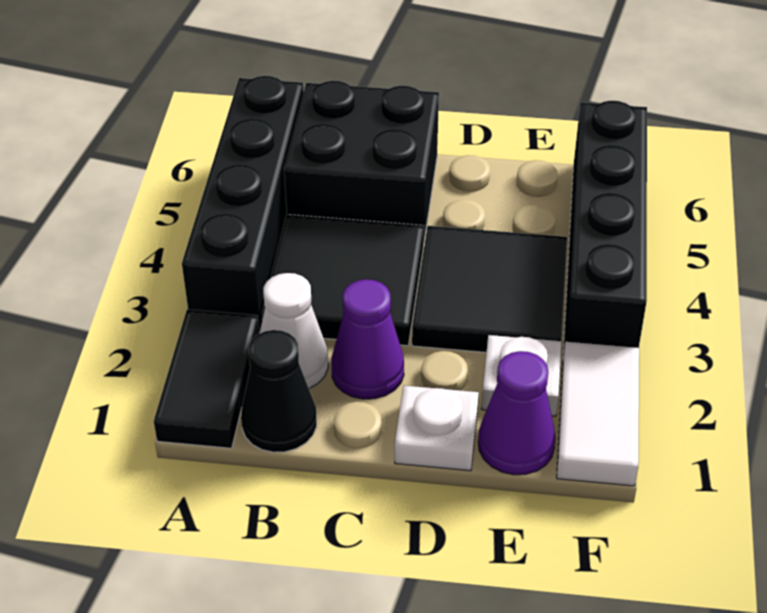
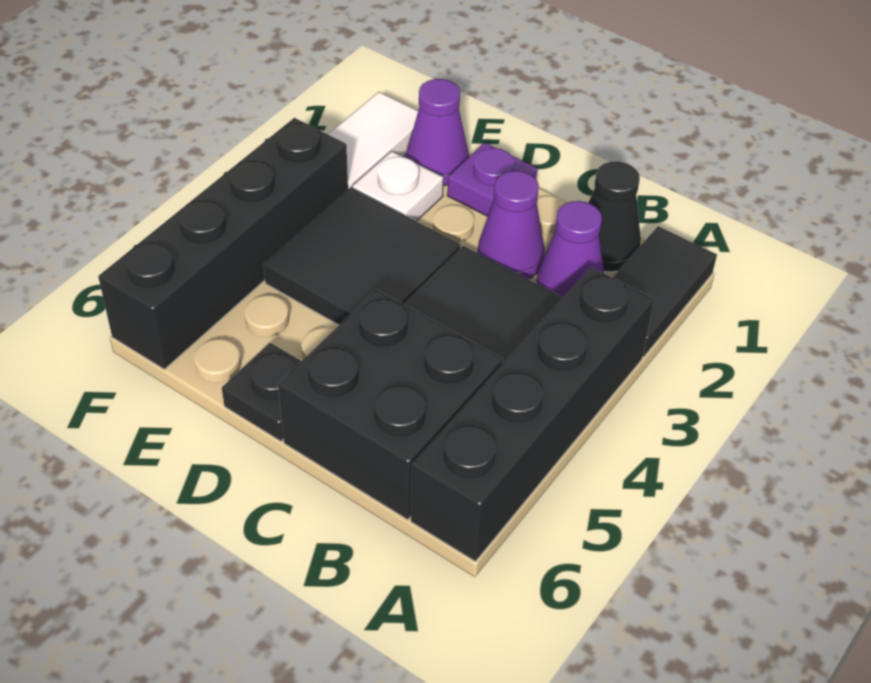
white 1x1 cone [260,273,328,388] -> purple 1x1 cone [536,201,604,297]
white 1x1 plate [395,386,479,471] -> purple 1x1 plate [447,143,538,216]
none -> black 1x1 plate [222,343,301,441]

